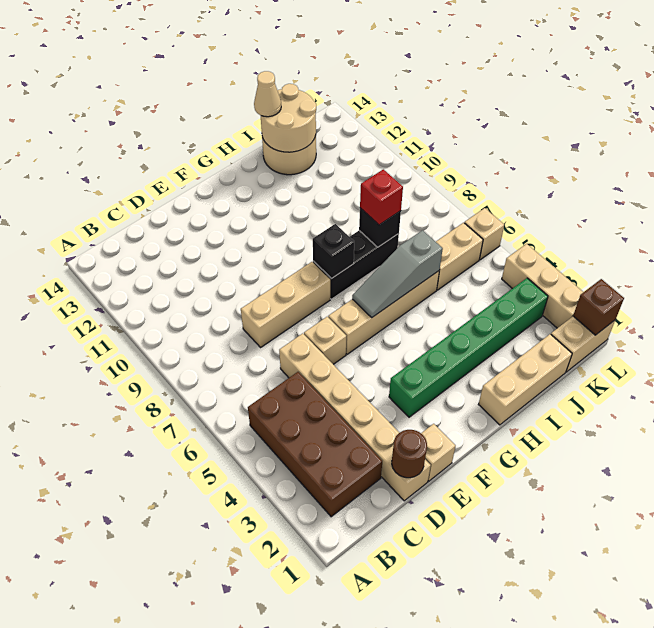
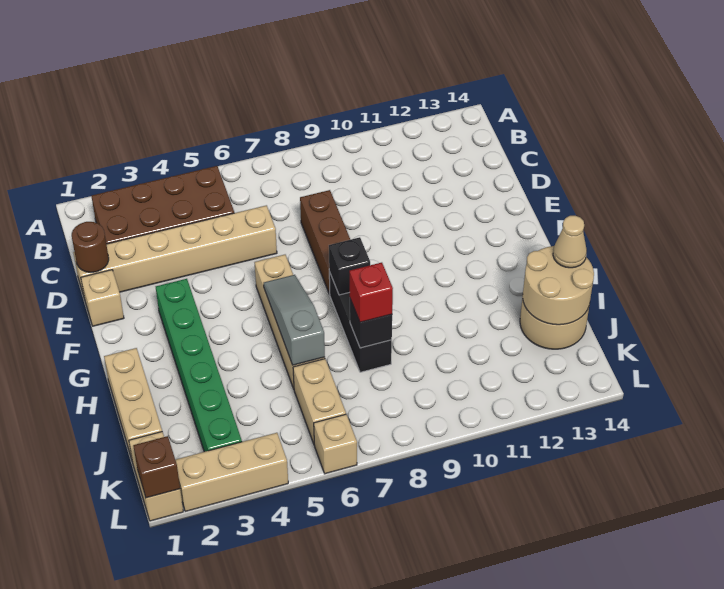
tan 1x3 brick [241,262,330,347] -> brown 1x3 brick [300,190,350,294]
tan 1x1 brick [304,317,346,364] -> none

